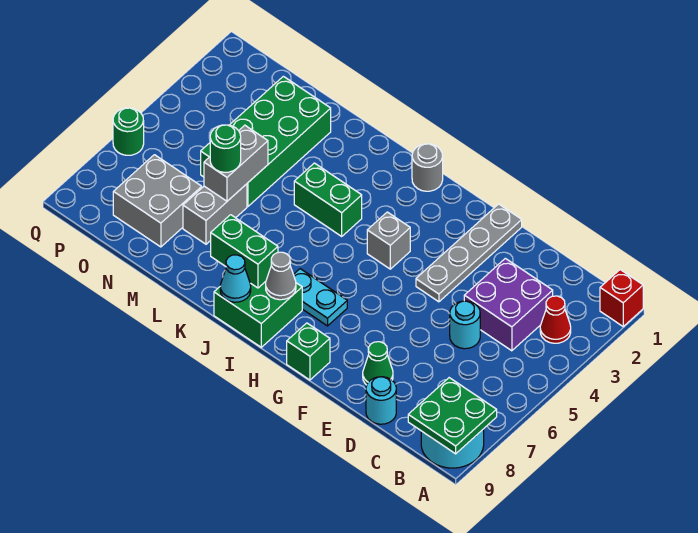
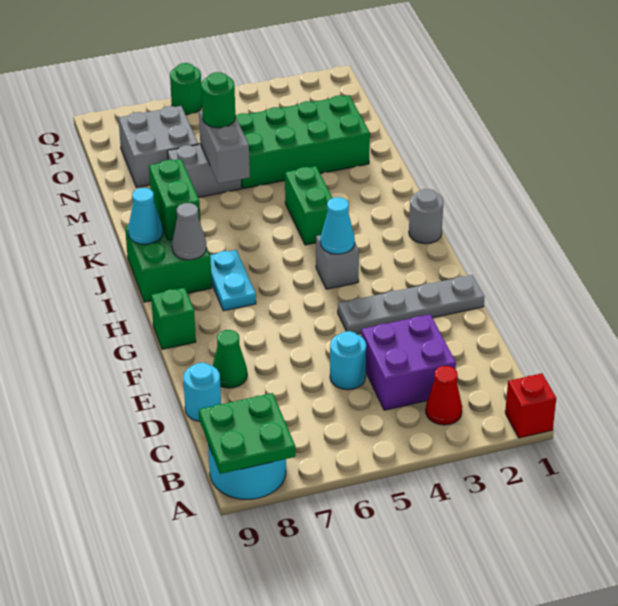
none -> cyan 1x1 cone [320,197,355,254]
grey 1x2 brick [204,125,268,201] -> grey 1x2 brick turned to [199,111,250,184]

